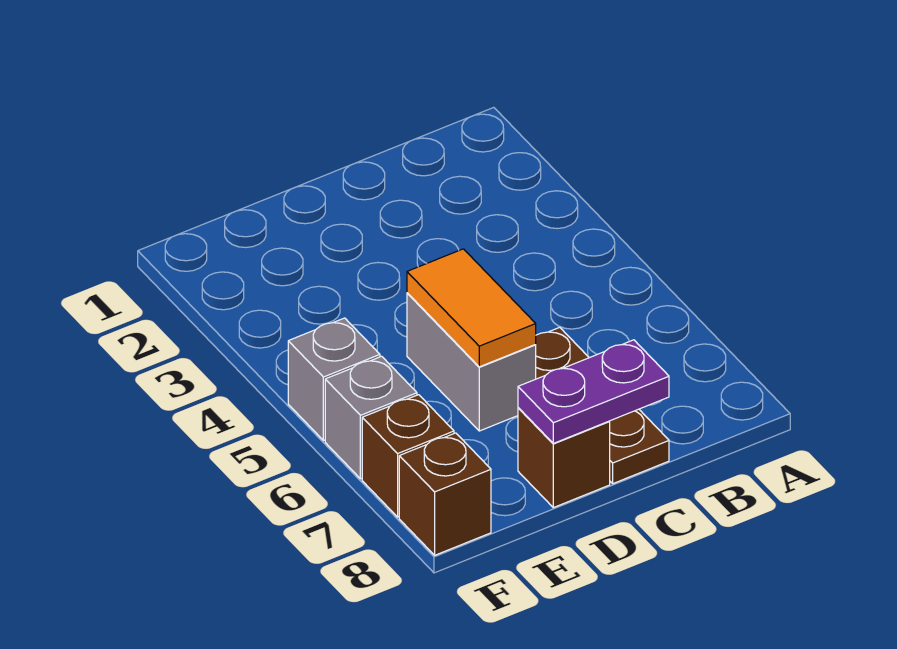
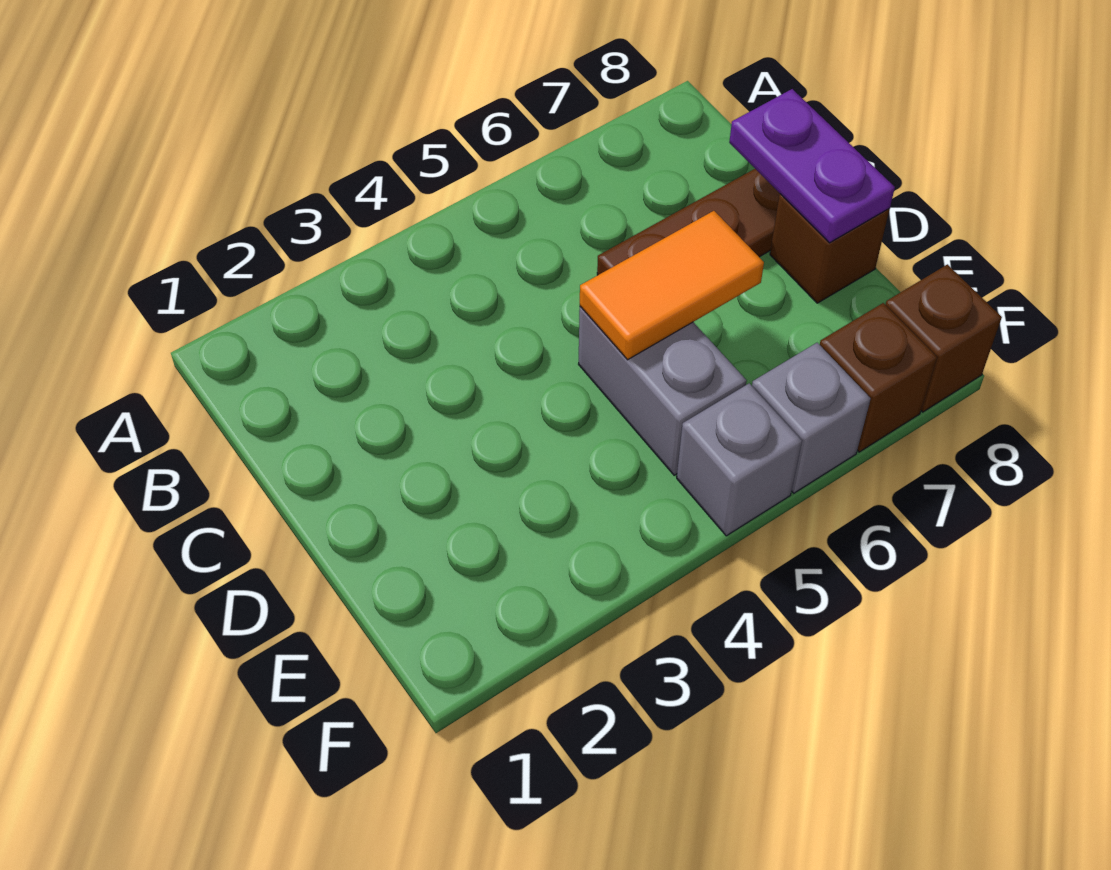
grey 1x2 brick [407,293,536,431] -> grey 1x2 brick turned to [579,307,747,475]

